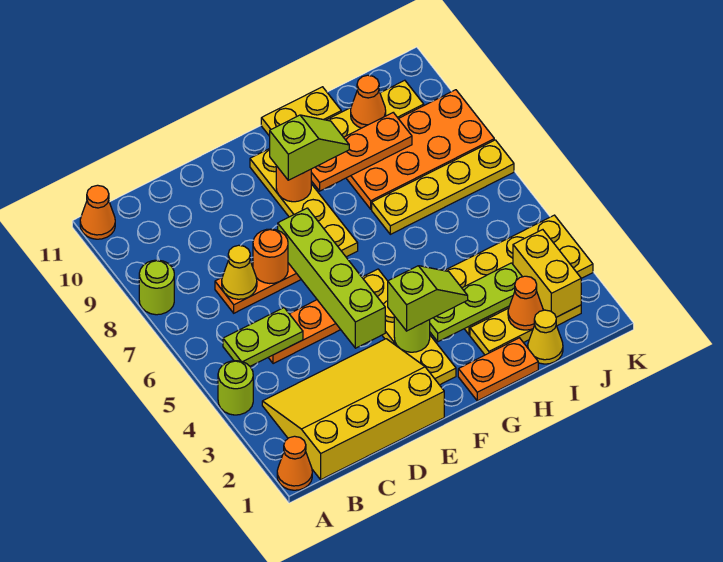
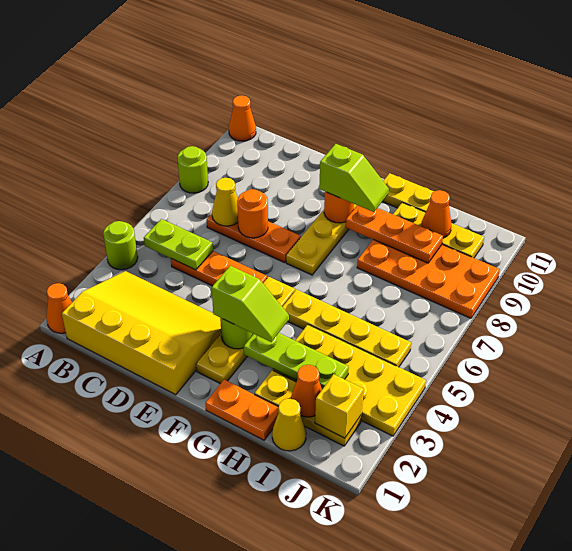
lime 1x4 brick [278,208,385,348] -> none
yellow 1x4 plate [372,140,514,234] -> yellow 1x4 plate moved to [283,289,411,367]
yellow 1x2 brick [513,230,581,317] -> yellow 1x1 brick [315,374,364,438]

